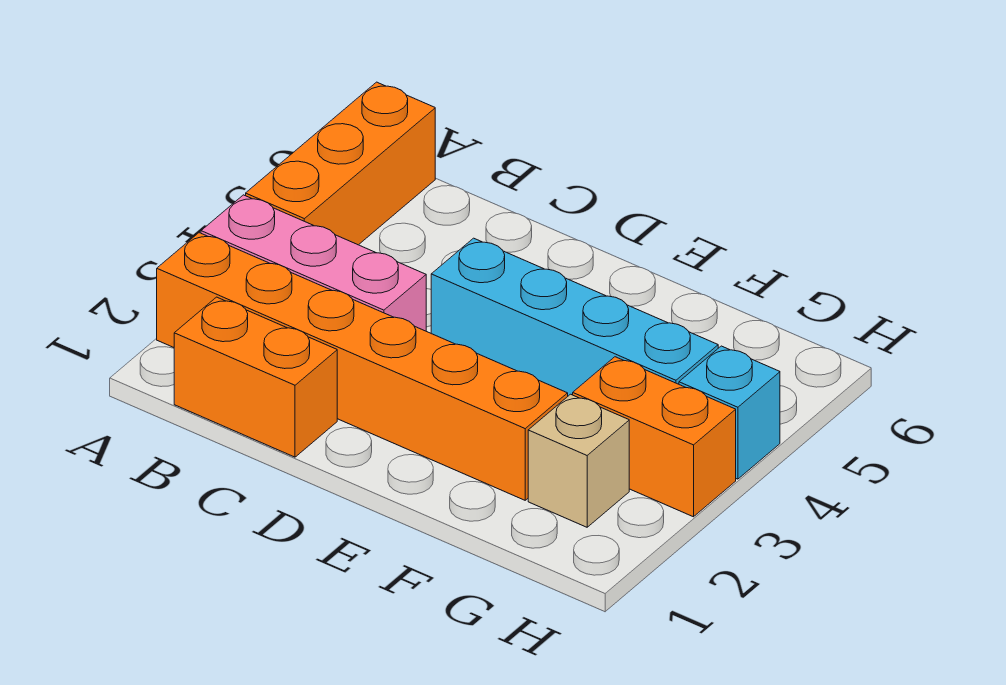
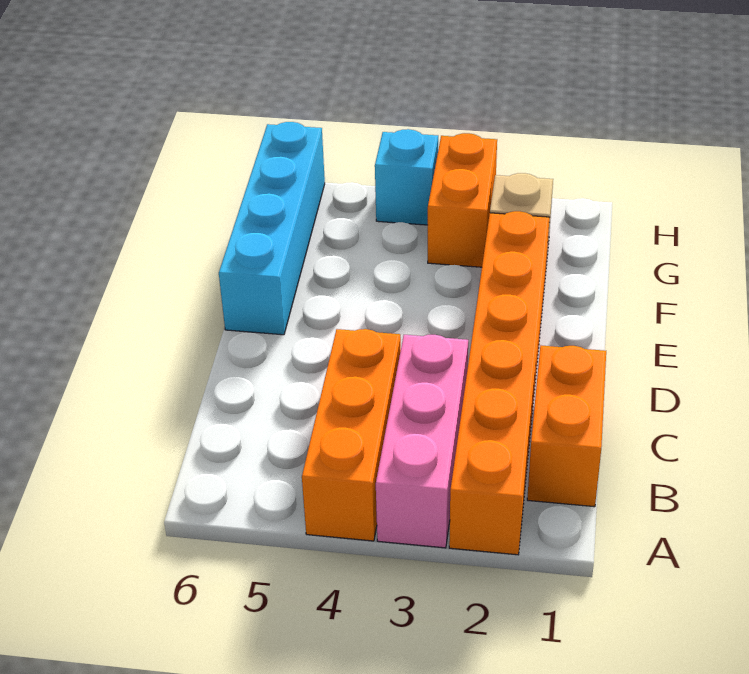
orange 1x3 brick [246,82,435,245] -> orange 1x3 brick turned to [302,329,401,541]
cyan 1x4 brick [431,238,718,396] -> cyan 1x4 brick moved to [219,122,325,335]

